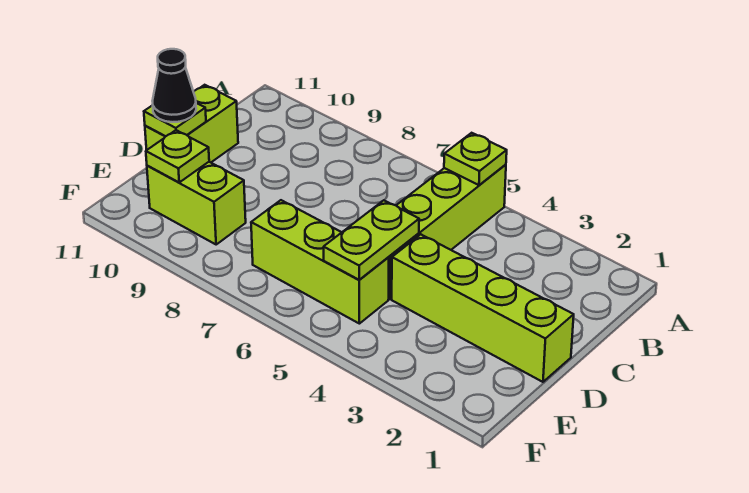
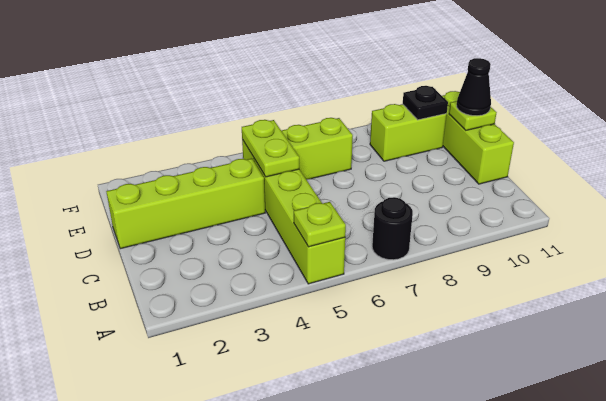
none -> black 1x1 round brick [372,197,413,260]
lime 1x2 brick [145,85,238,162] -> lime 1x3 brick [442,91,514,184]
lime 1x1 plate [146,130,209,182] -> black 1x1 plate [403,86,448,120]

